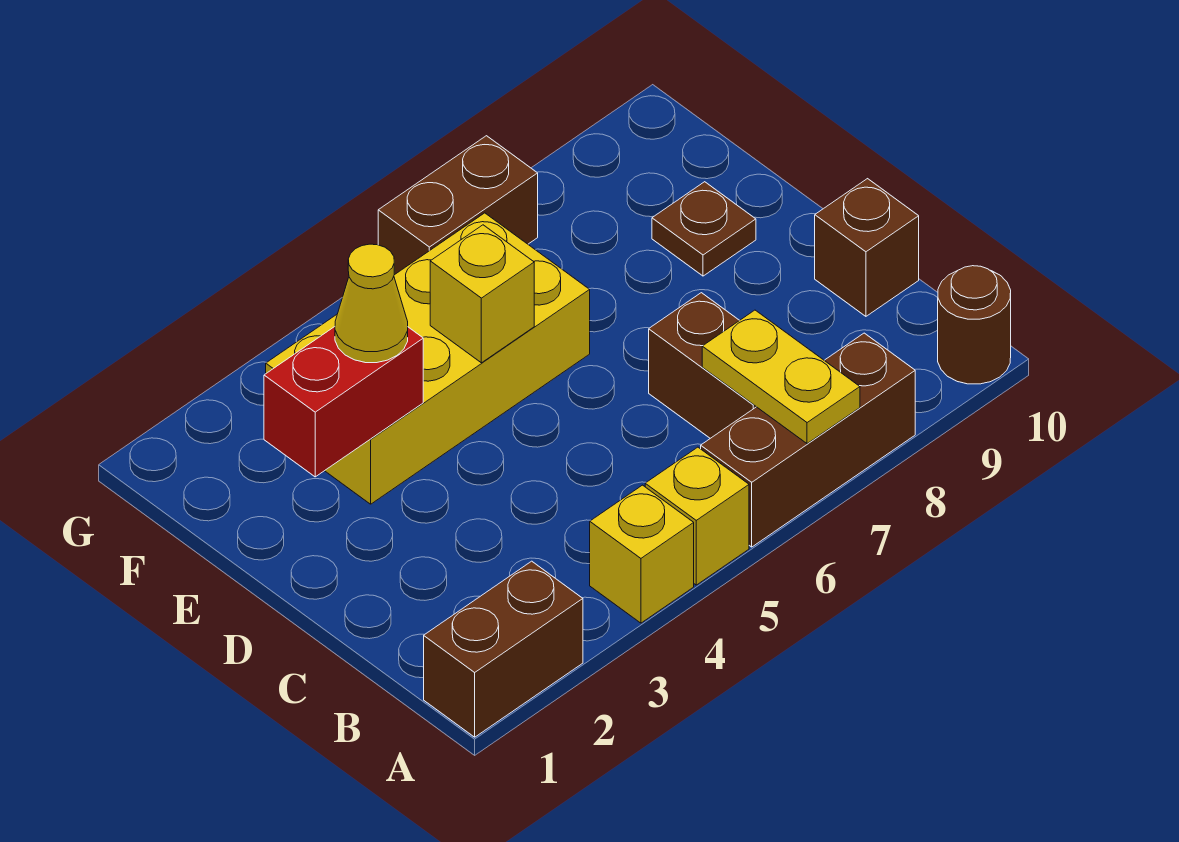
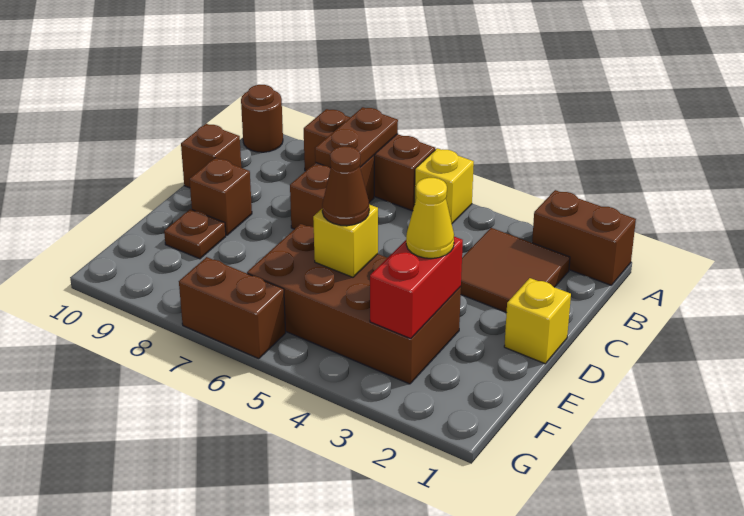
yellow 1x1 brick [590,485,694,623] -> yellow 1x1 brick moved to [504,278,571,364]
yellow 1x2 plate [702,310,860,444] -> brown 1x2 plate [315,107,398,168]
none -> brown 2x2 tile [461,228,570,313]
none -> brown 1x1 brick [189,158,252,235]
red 1x2 brick [264,327,423,477] -> red 1x2 brick turned to [370,237,463,339]
yellow 2x4 brick [266,213,590,504] -> brown 2x4 brick [247,224,461,384]
none -> brown 1x1 cone [322,146,369,226]

